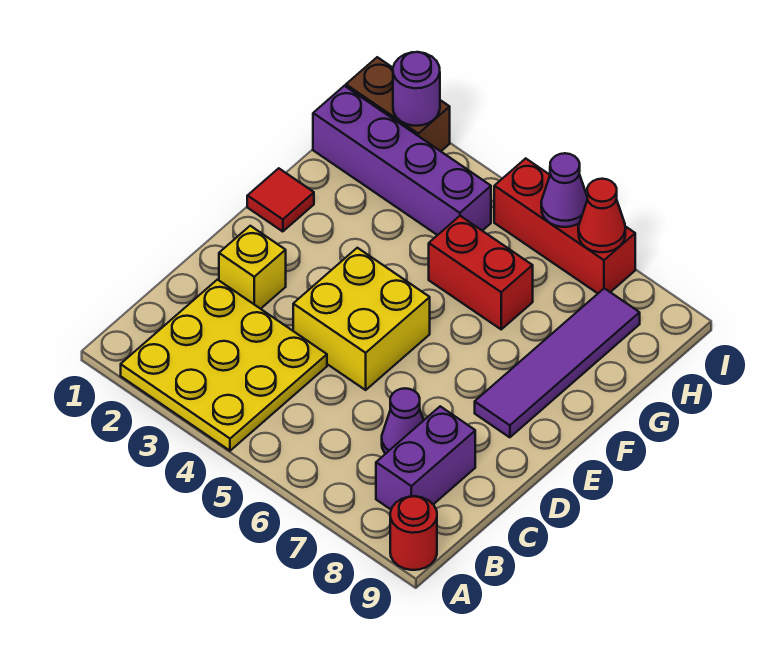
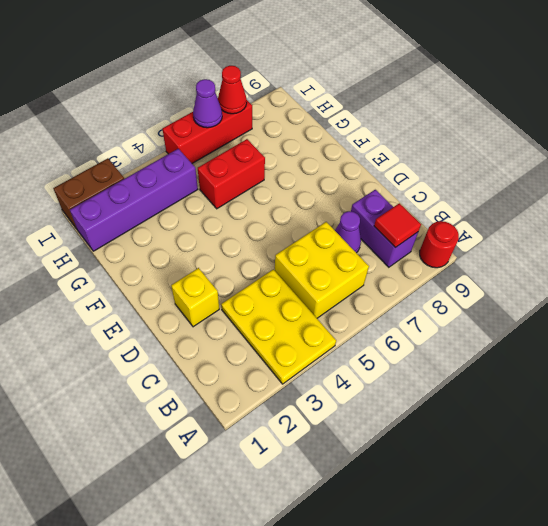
yellow 3x3 plate [121,280,327,451] -> yellow 2x3 plate [221,269,336,384]
yellow 2x2 brick [293,248,430,390] -> yellow 2x2 brick moved to [275,222,369,318]
purple 1x4 tile [475,288,640,437] -> none
red 1x1 tile [247,168,314,232] -> red 1x1 tile moved to [374,203,421,247]
purple 1x1 round brick [393,52,440,126] -> none

